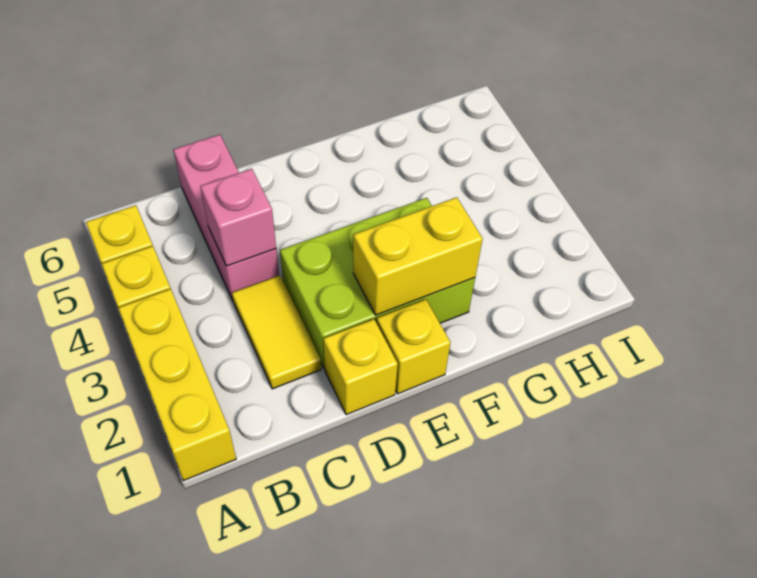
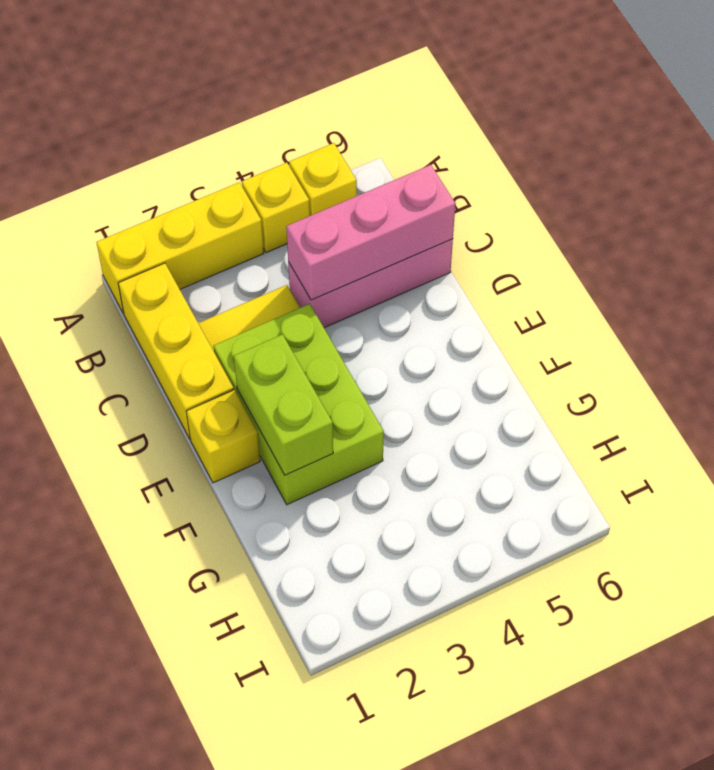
pink 1x1 brick [200,169,276,266] -> pink 1x3 brick [286,165,455,300]
yellow 1x1 brick [323,319,398,415] -> yellow 1x3 brick [118,263,234,439]
yellow 1x2 brick [353,197,483,315] -> lime 1x2 brick [234,334,333,475]

